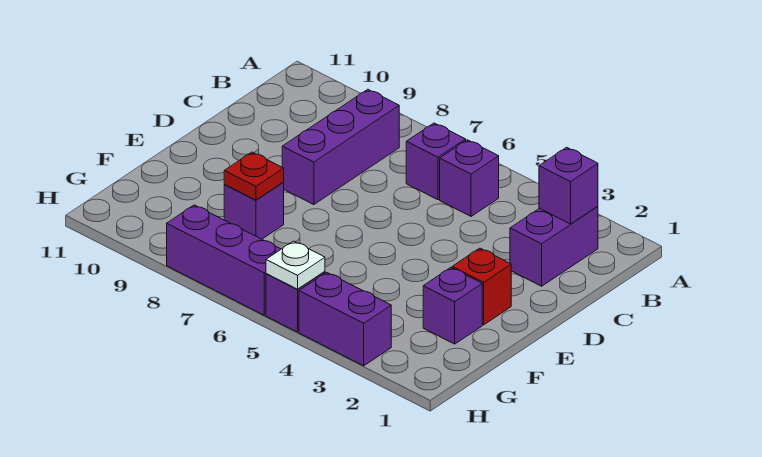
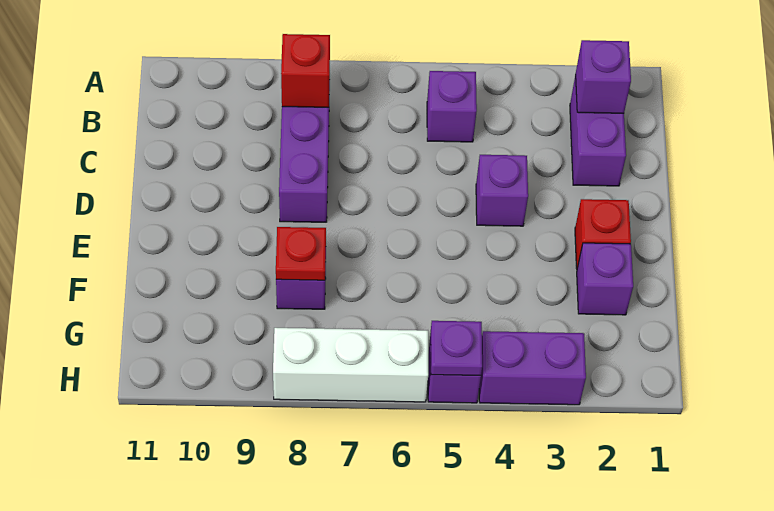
purple 1x1 brick [406,123,466,200] -> purple 1x1 brick moved to [476,155,528,226]
none -> red 1x1 brick [281,34,330,107]
white 1x1 plate [266,241,325,289] -> purple 1x1 plate [431,321,482,375]
purple 1x3 brick [167,205,281,315] -> white 1x3 brick [273,328,428,402]

